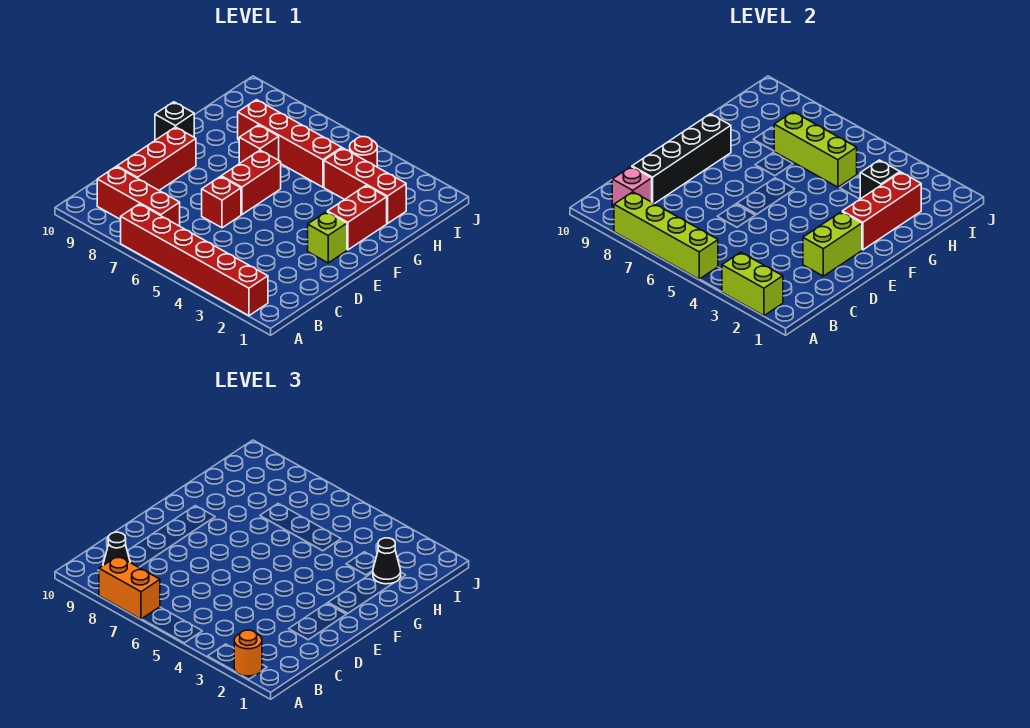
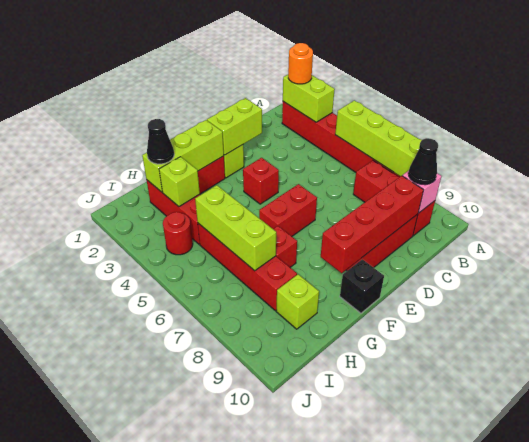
orange 1x2 brick [99,556,160,619] -> none
black 1x4 brick [632,114,731,204] -> red 1x4 brick [321,176,423,273]
red 1x1 brick [202,177,241,228] -> red 1x1 brick moved to [243,158,279,204]
red 1x3 brick [842,172,921,250] -> lime 1x3 brick [142,120,224,192]
black 1x1 brick [860,160,900,199] -> lime 1x1 brick [159,157,200,207]
none -> lime 1x1 brick [276,274,319,329]

